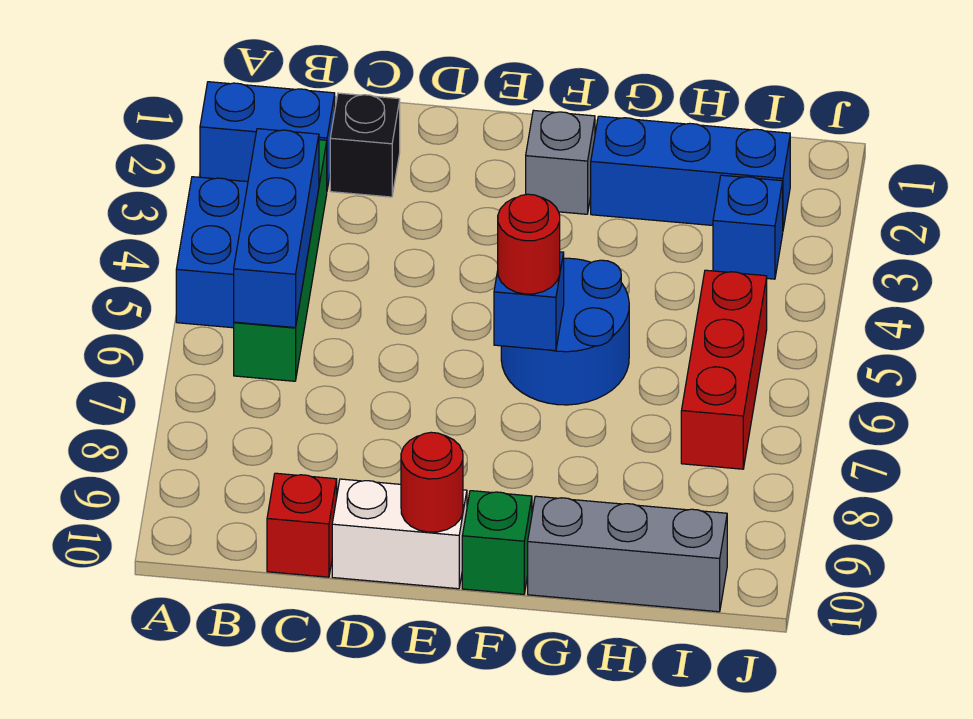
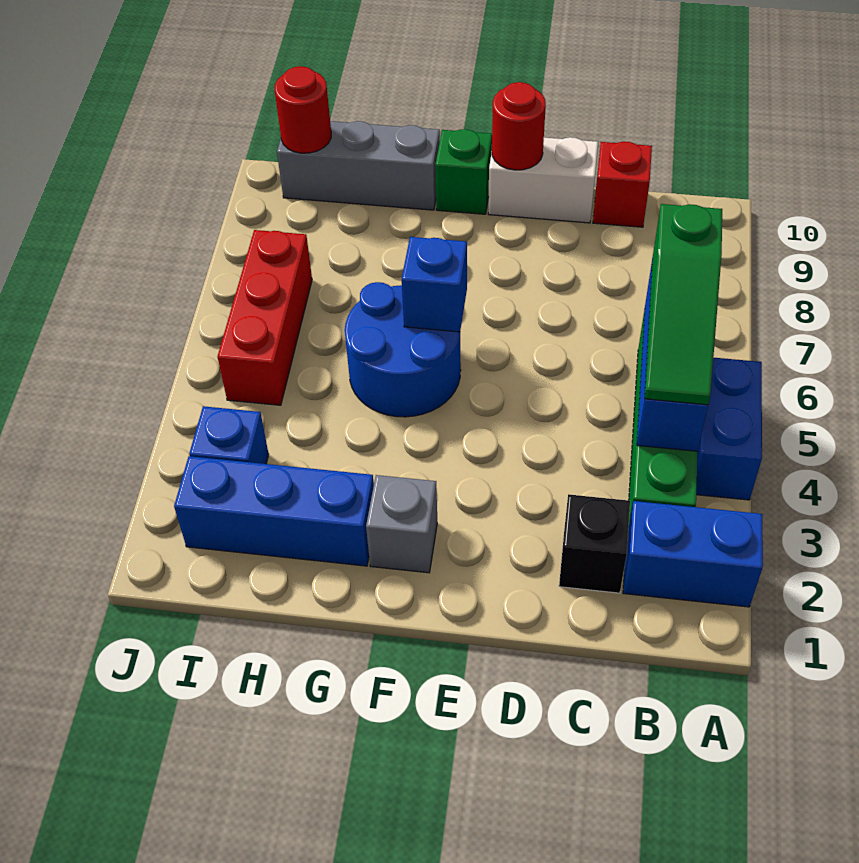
none -> green 1x3 slope [645,204,722,405]
red 1x1 round brick [498,194,560,294] -> red 1x1 round brick moved to [275,66,331,153]

